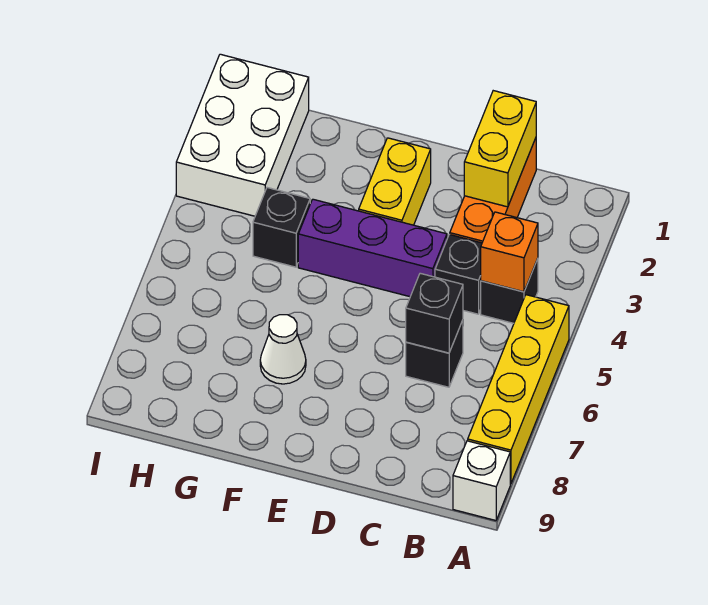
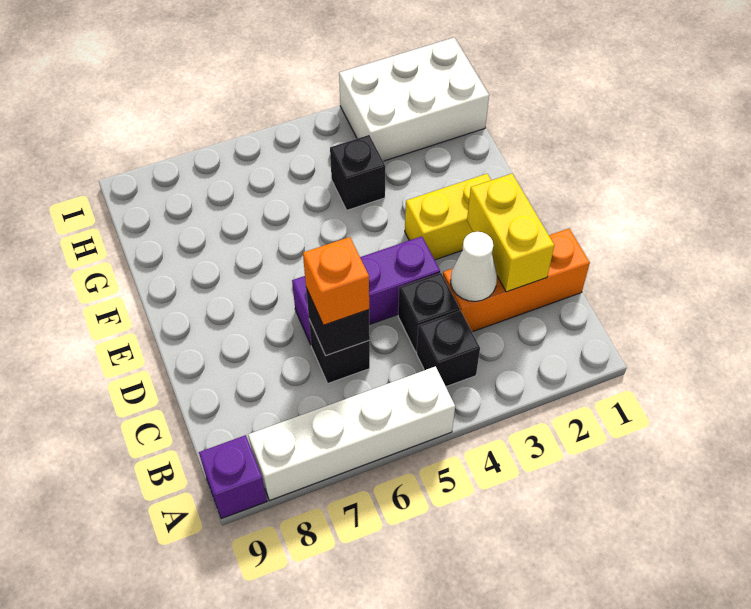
yellow 1x4 brick [468,295,569,484] -> white 1x4 brick [248,366,455,501]
white 1x1 brick [453,441,510,520] -> purple 1x1 brick [199,435,267,519]
orange 1x1 brick [481,212,538,292] -> orange 1x1 brick moved to [303,237,369,325]
yellow 1x2 brick [464,91,536,207] -> yellow 1x2 brick turned to [467,174,554,292]
purple 1x3 brick [298,199,447,297] -> purple 1x3 brick turned to [292,236,440,344]
white 1x1 cone [260,315,306,384] -> white 1x1 cone moved to [451,232,497,301]

